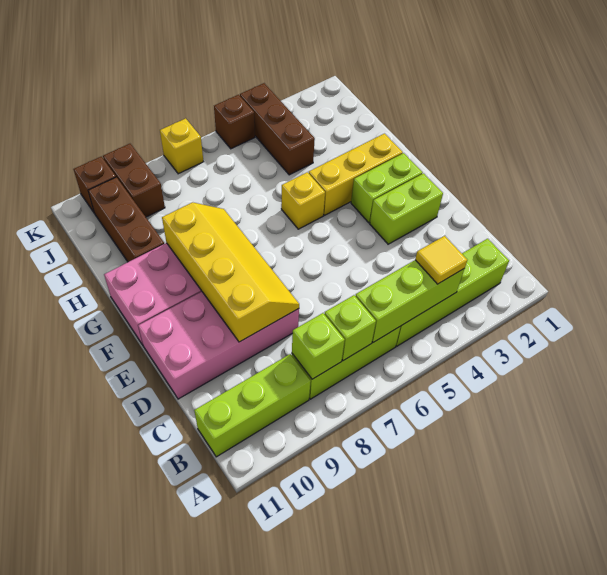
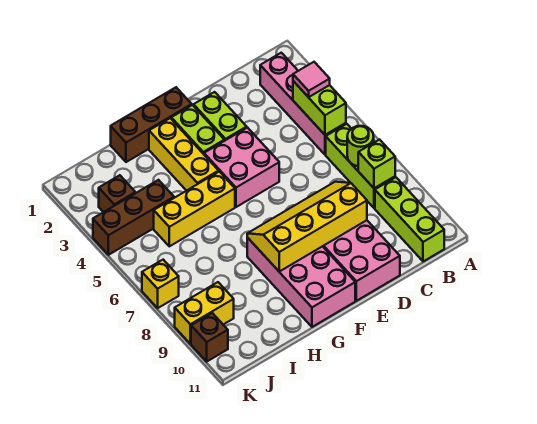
lime 1x4 brick [396,239,509,346] -> pink 1x4 brick [260,53,346,155]
lime 1x3 brick [356,260,465,342] -> lime 1x2 brick [293,81,346,135]
yellow 1x1 tile [415,236,467,284] -> pink 1x1 tile [293,62,330,97]
lime 1x1 brick [325,295,376,361] -> lime 1x1 round brick [347,126,374,166]
none -> pink 2x2 brick [204,128,279,207]
yellow 1x1 brick [281,172,325,229] -> yellow 1x3 brick [154,172,235,246]
brown 1x3 brick [88,177,164,262] -> brown 1x3 brick moved to [111,87,192,162]
brown 1x2 brick [103,144,165,217] -> yellow 1x2 brick [175,282,234,344]
brown 1x1 brick [214,95,255,149] -> brown 1x1 brick moved to [99,175,136,212]

